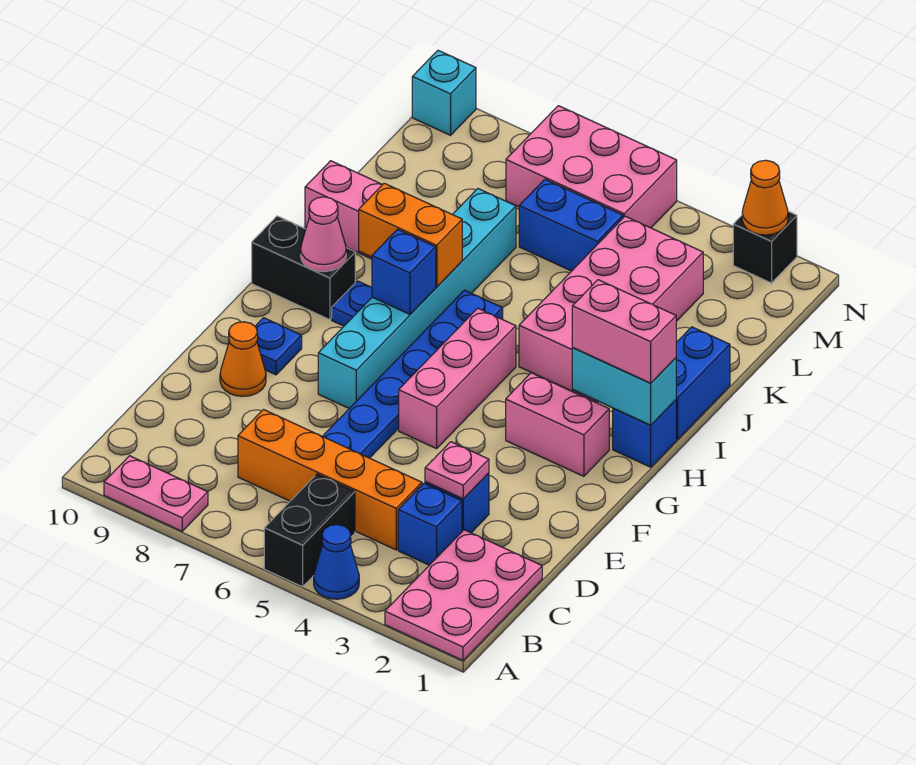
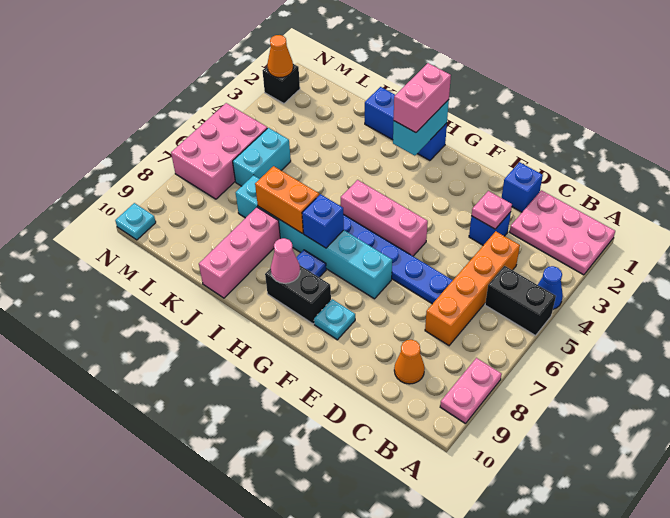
blue 1x1 brick [398,483,462,565] -> blue 1x1 brick moved to [502,162,543,212]
orange 1x1 cone [220,322,266,396] -> orange 1x1 cone moved to [394,340,425,384]
blue 1x1 plate [255,318,302,375] -> cyan 1x1 plate [314,299,355,340]
pink 1x2 brick [506,373,609,476] -> none
black 1x2 brick [252,216,355,320] -> black 1x2 brick turned to [265,266,331,324]
pink 2x4 brick [519,216,703,403] -> none
orange 1x2 brick [359,183,462,287] -> orange 1x2 brick turned to [255,166,319,234]
blue 1x2 brick [519,179,623,271] -> cyan 1x2 brick [233,128,291,186]
cyan 1x1 brick [412,50,476,135] -> cyan 1x1 plate [115,203,156,240]

